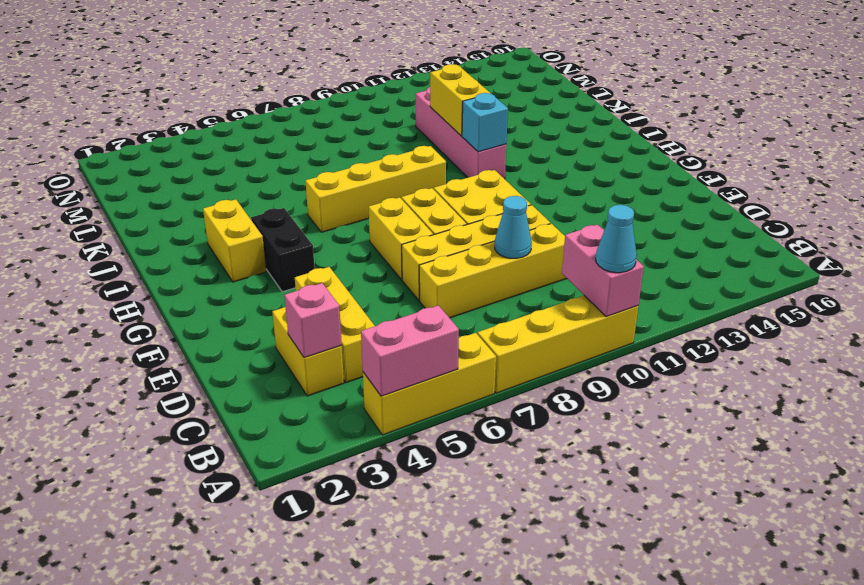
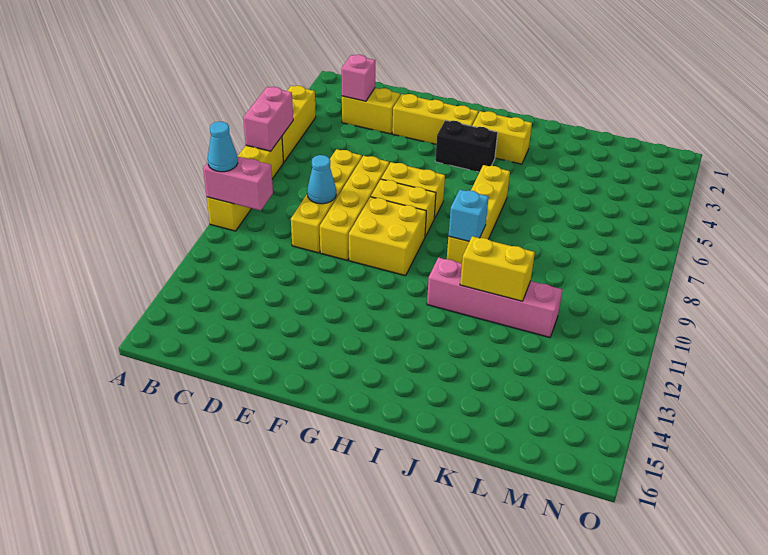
pink 1x2 brick [361,305,459,396] -> pink 1x2 brick moved to [243,87,293,151]
yellow 1x3 brick [295,267,375,383] -> yellow 1x3 brick moved to [392,94,478,144]
cyan 1x1 brick [462,93,508,152] -> cyan 1x1 brick moved to [448,190,489,241]

